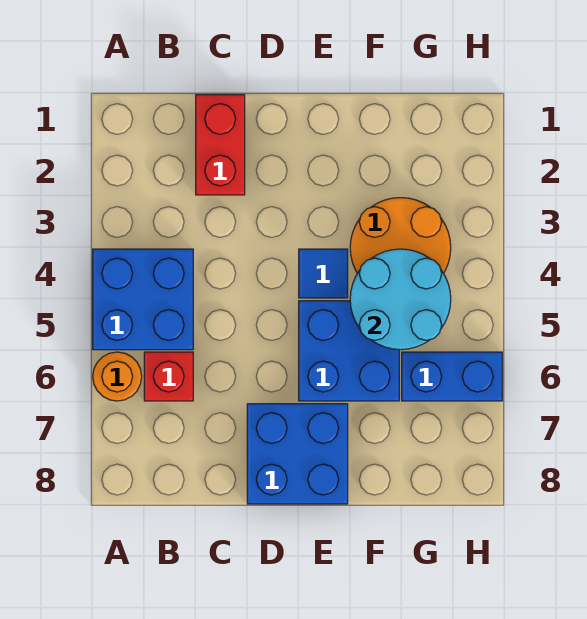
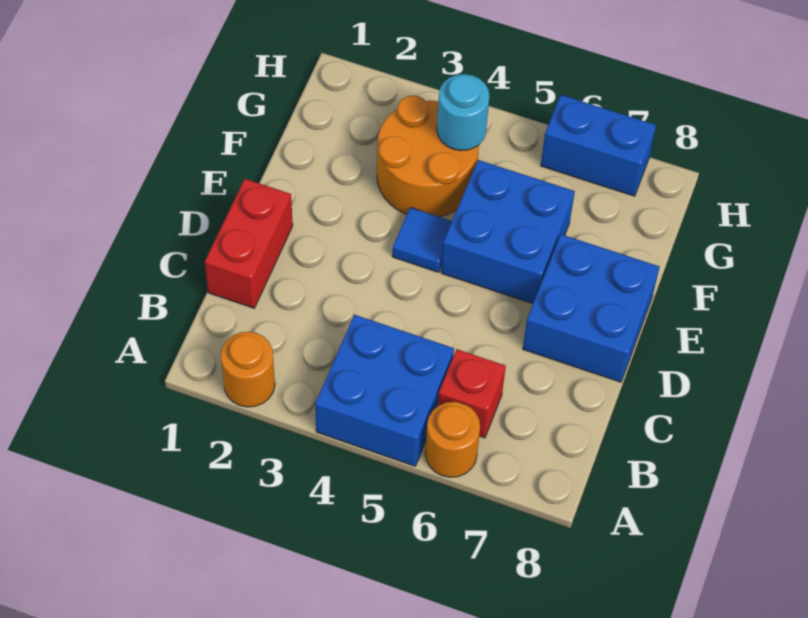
none -> orange 1x1 round brick [221,332,275,407]
red 1x2 brick [196,95,245,195] -> red 1x2 brick turned to [205,179,293,308]
cyan 2x2 round brick [350,249,451,350] -> cyan 1x1 round brick [437,74,489,151]
blue 1x2 brick [402,352,502,401] -> blue 1x2 brick turned to [541,95,656,196]

